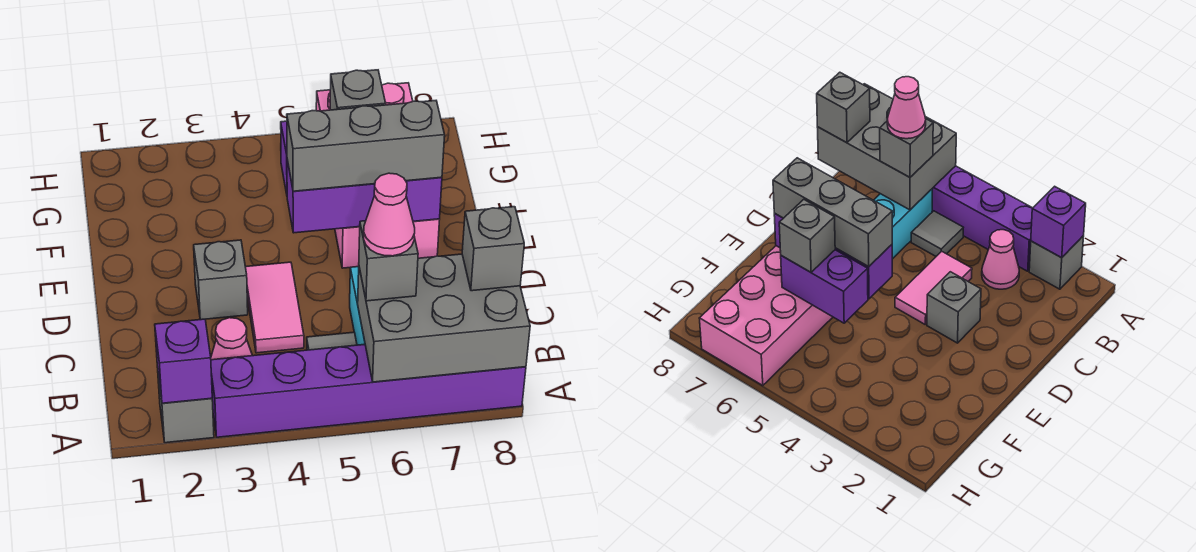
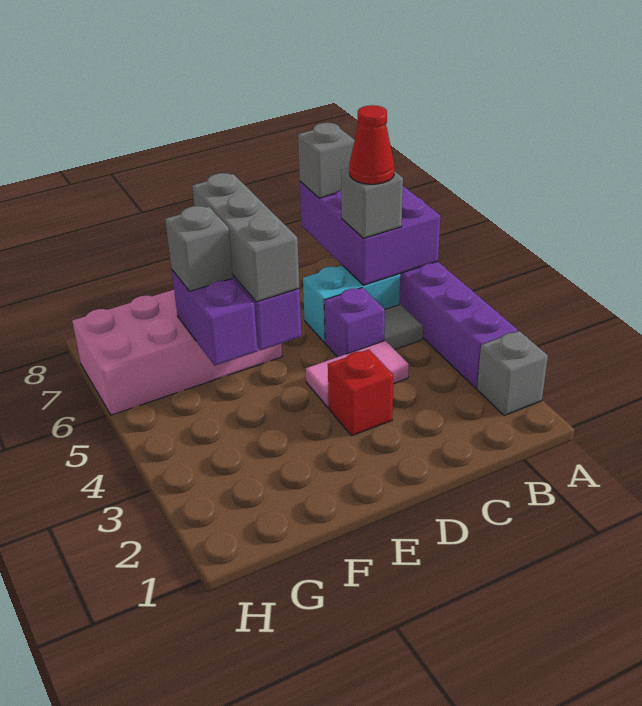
purple 1x1 brick [155,319,212,403] -> purple 1x1 brick moved to [324,288,385,357]
grey 2x3 brick [358,254,530,382] -> purple 2x3 brick [300,182,440,285]
pink 1x1 cone [211,318,252,360] -> none
pink 1x1 cone [364,173,415,256] -> red 1x1 cone [349,105,395,184]
grey 1x1 brick [194,240,248,320] -> red 1x1 brick [328,349,393,436]

